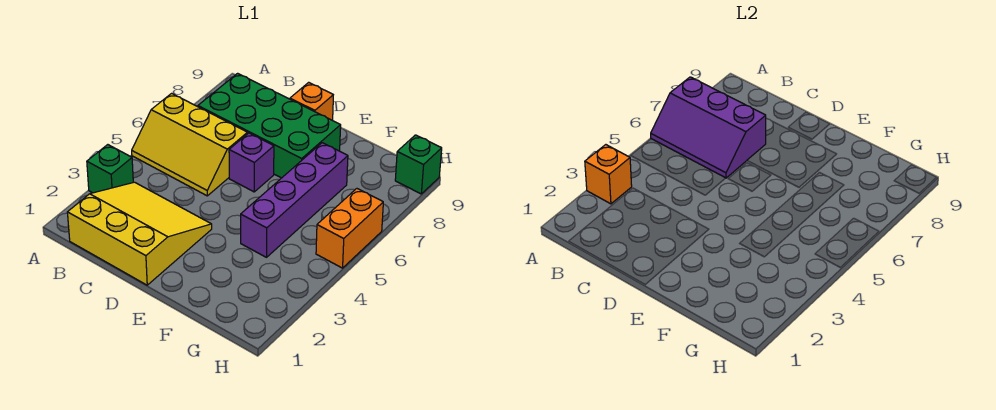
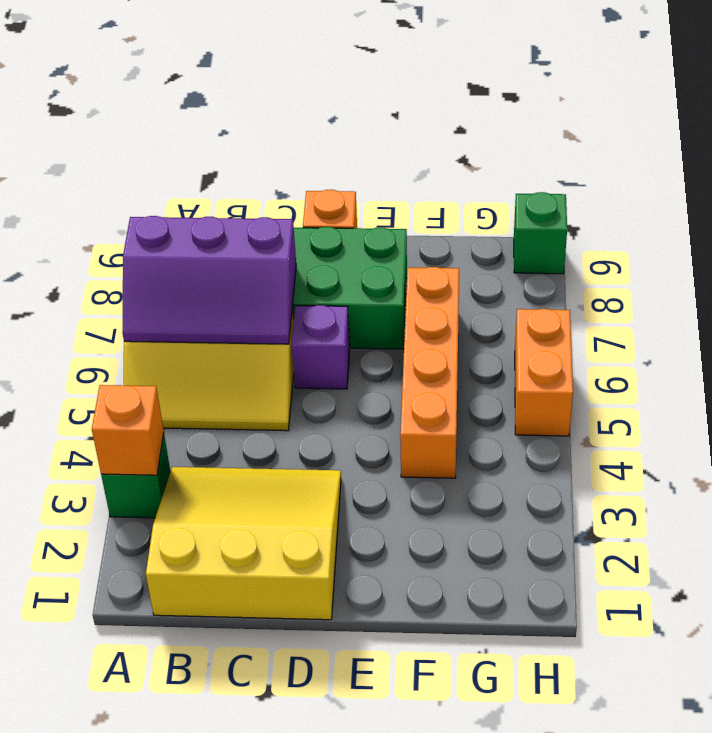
purple 1x4 brick [241,143,348,257] -> orange 1x4 brick [400,267,459,478]

